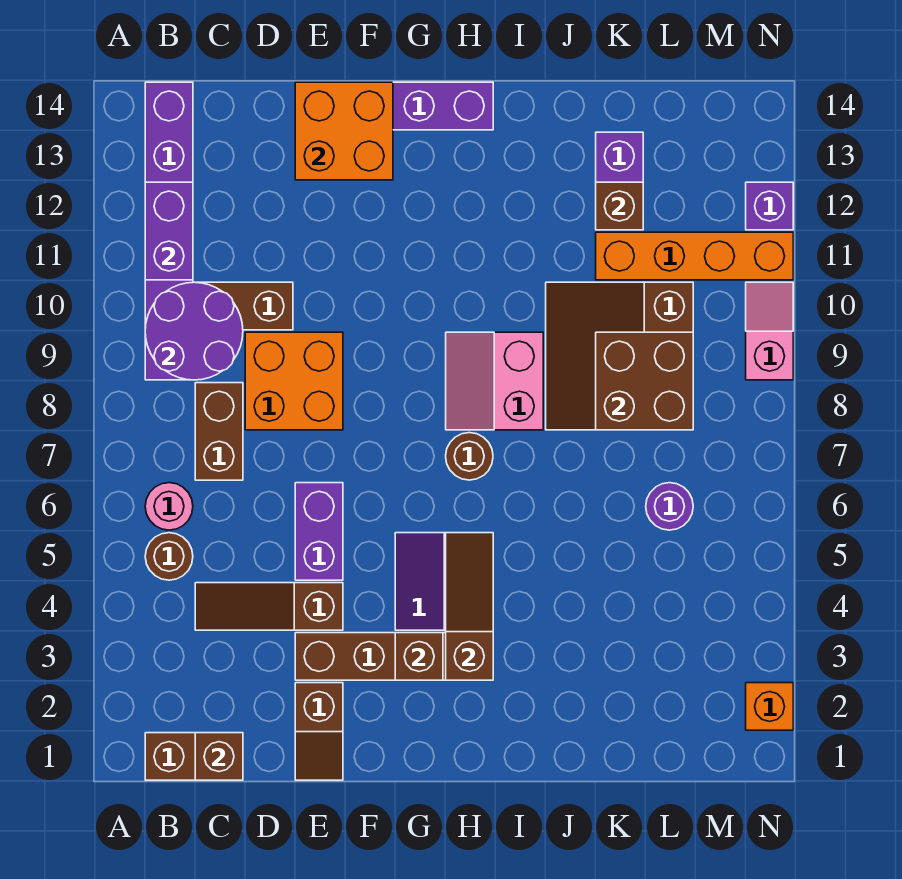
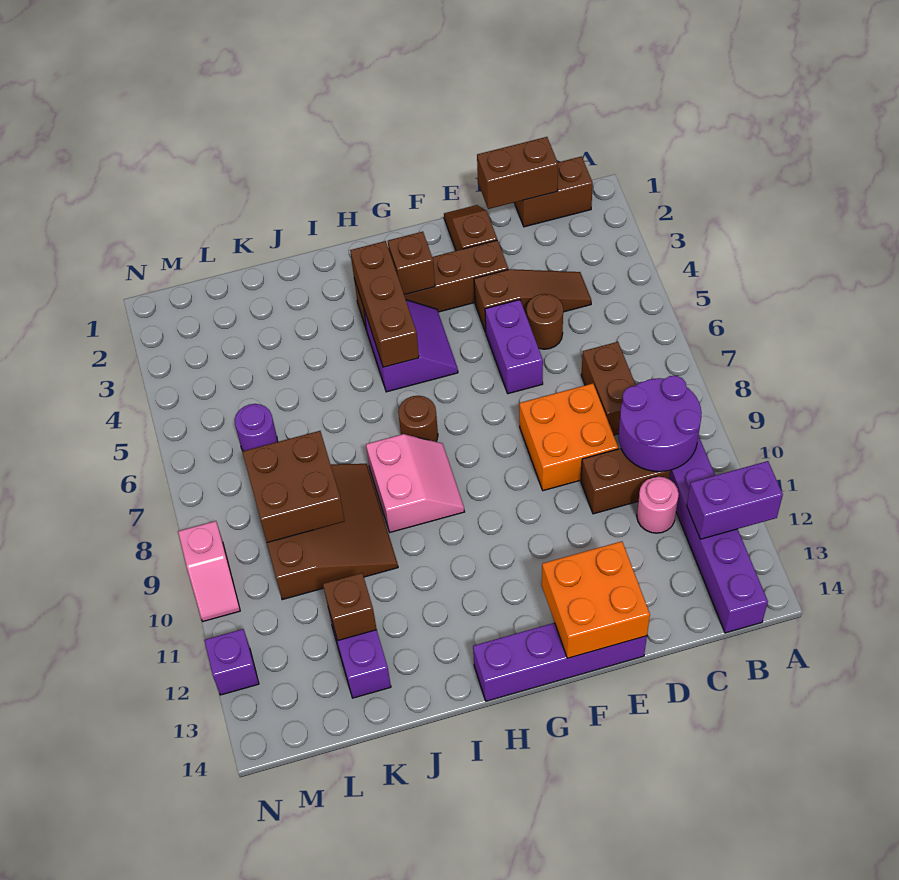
brown 1x1 round brick [145,533,193,580] -> brown 1x1 round brick moved to [527,294,563,349]
pink 1x1 round brick [145,483,193,530] -> pink 1x1 round brick moved to [637,477,679,533]
purple 1x2 brick [145,182,193,280] -> purple 1x2 brick turned to [687,461,783,539]
brown 1x1 brick [195,733,243,780] -> brown 1x2 brick [477,137,558,209]
brown 1x3 slope [446,533,493,680] -> brown 1x3 brick [350,241,419,367]
orange 1x4 brick [596,232,793,280] -> none
orange 1x1 brick [746,683,793,730] -> none

